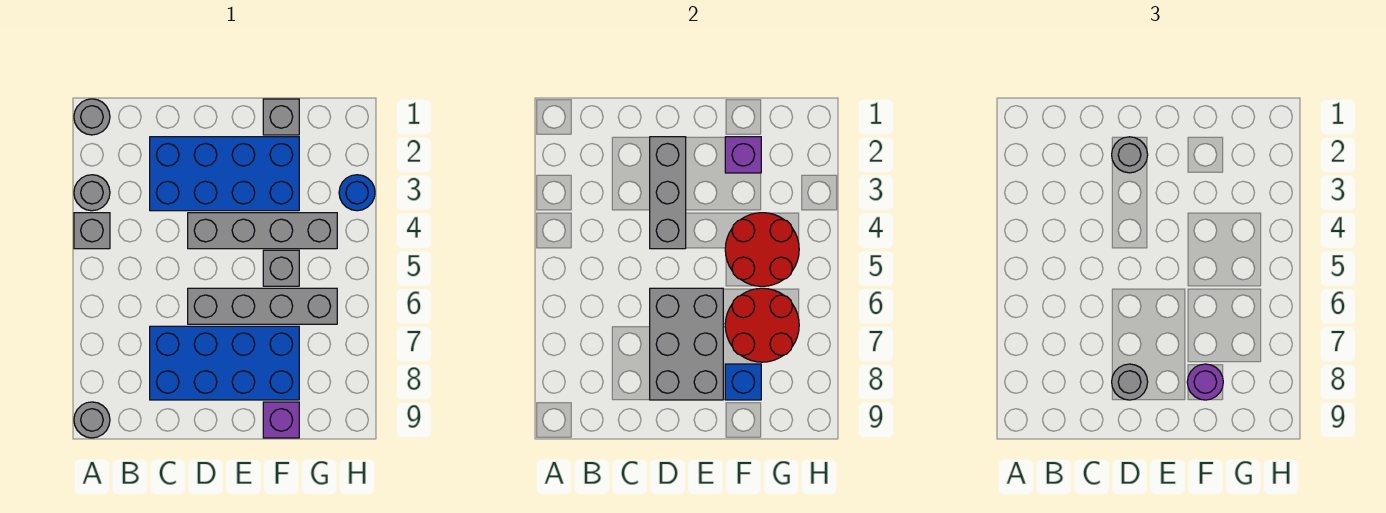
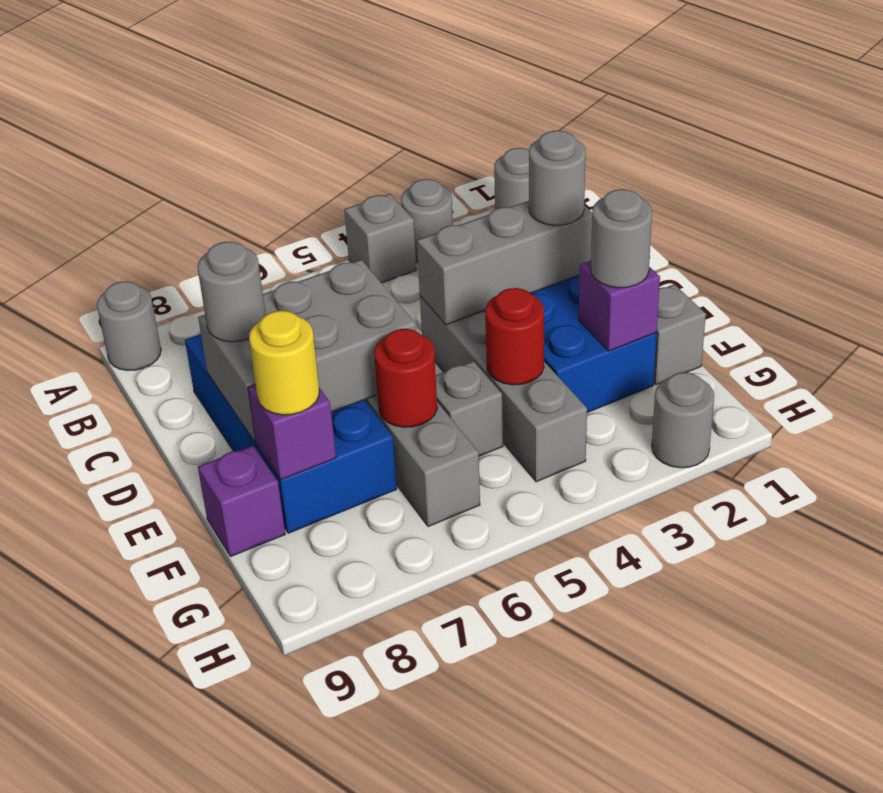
none -> grey 1x1 round brick [591,189,652,288]
red 2x2 round brick [725,213,799,286] -> red 1x1 round brick [485,288,544,385]
red 2x2 round brick [725,288,799,362] -> red 1x1 round brick [374,329,437,427]
blue 1x1 brick [725,364,761,400] -> purple 1x1 brick [248,385,336,480]
purple 1x1 round brick [1187,364,1223,400] -> yellow 1x1 round brick [249,311,319,415]
none -> grey 1x1 round brick [652,373,714,468]
blue 1x1 round brick [339,175,375,211] -> none

